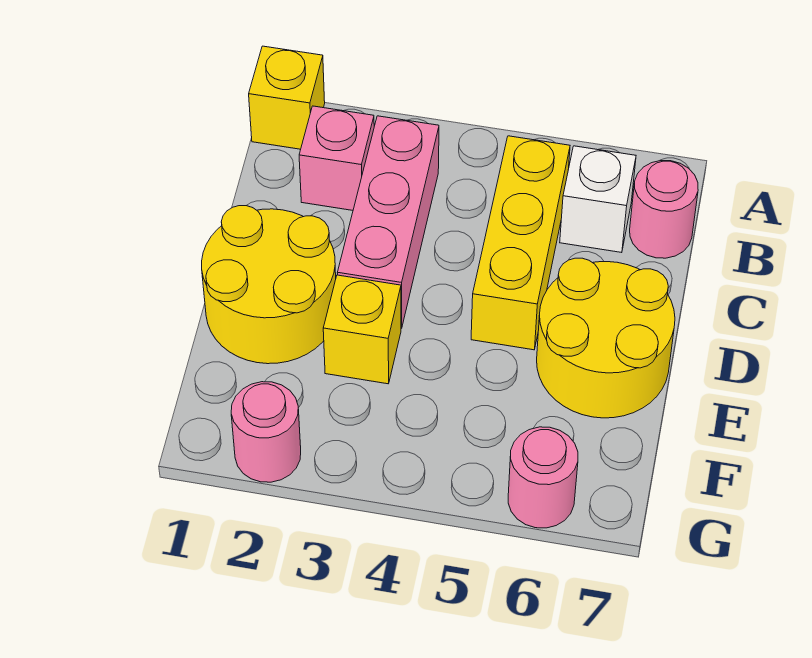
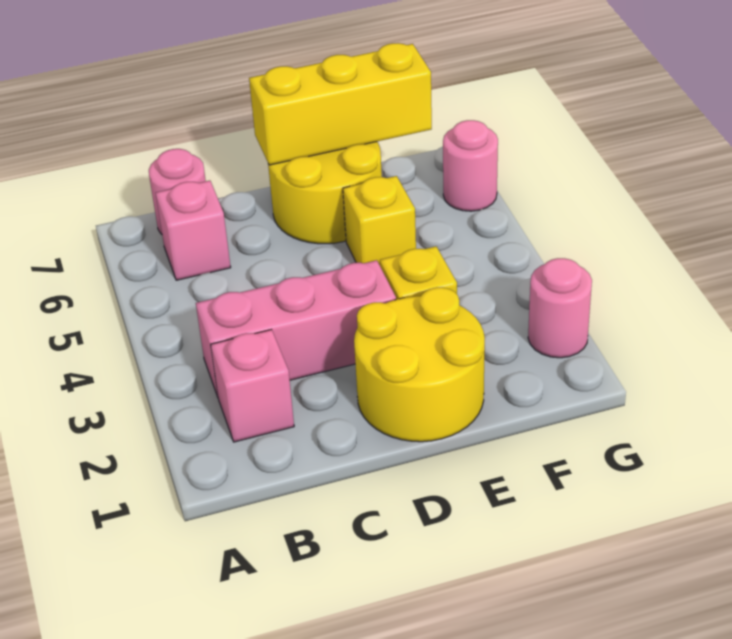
yellow 1x1 brick [249,46,325,149] -> yellow 1x1 brick moved to [343,176,416,265]
yellow 1x3 brick [471,136,570,350] -> yellow 1x3 brick moved to [249,43,432,165]
white 1x1 brick [560,146,636,253] -> pink 1x1 brick [156,181,231,280]

